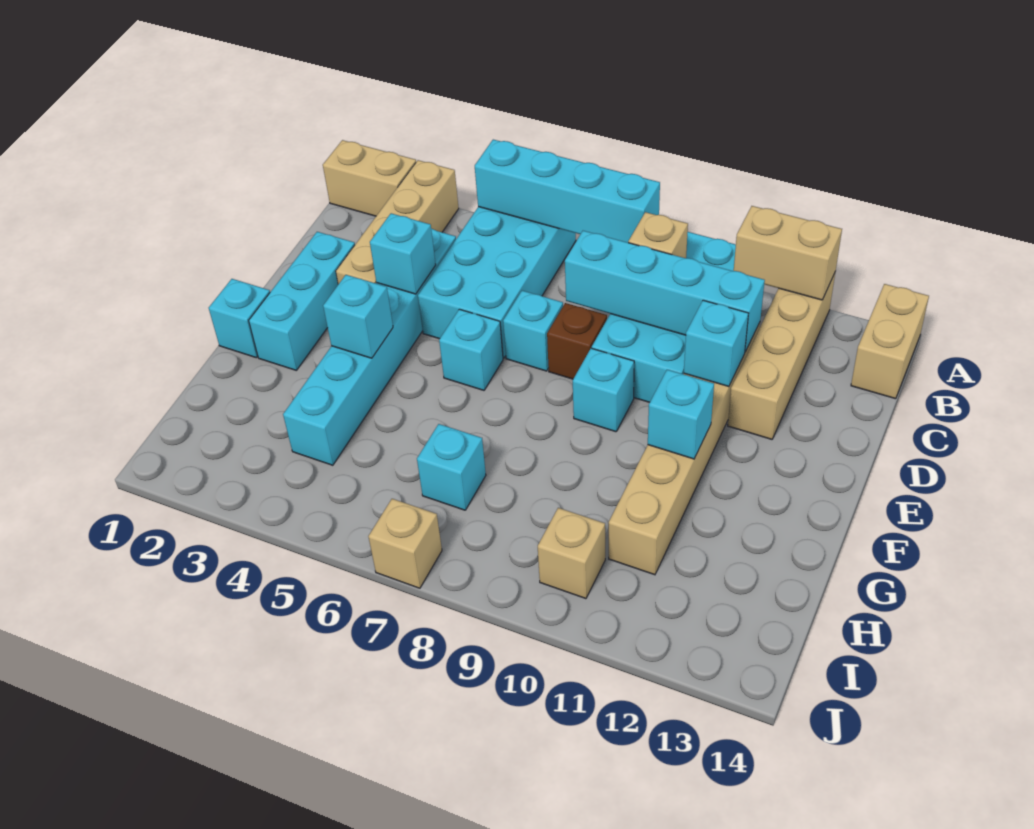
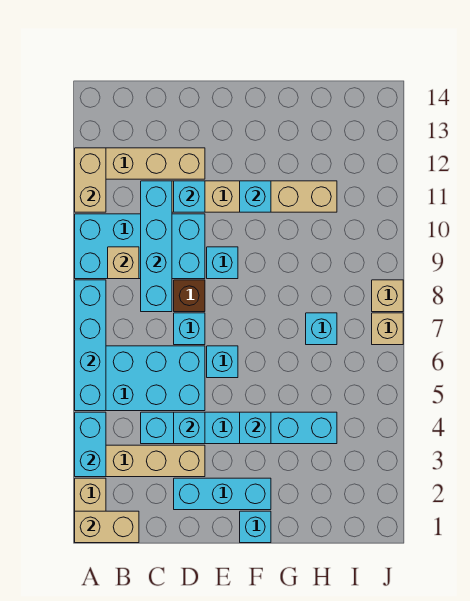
none -> cyan 1x2 brick [75,412,106,477]
tan 1x2 brick [851,284,929,399] -> tan 1x2 brick moved to [75,511,139,543]
tan 1x1 brick [538,508,605,599] -> tan 1x1 brick moved to [372,280,403,312]

